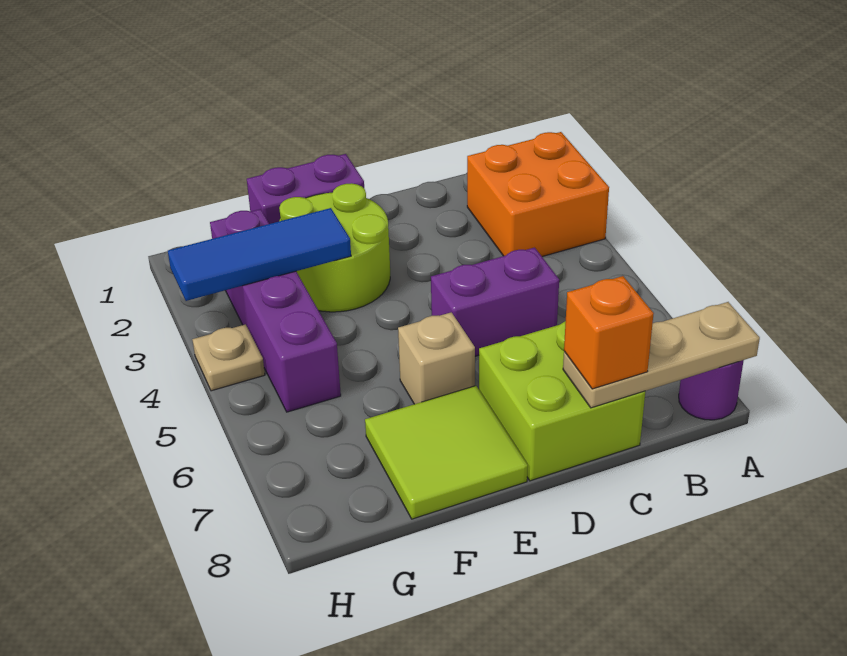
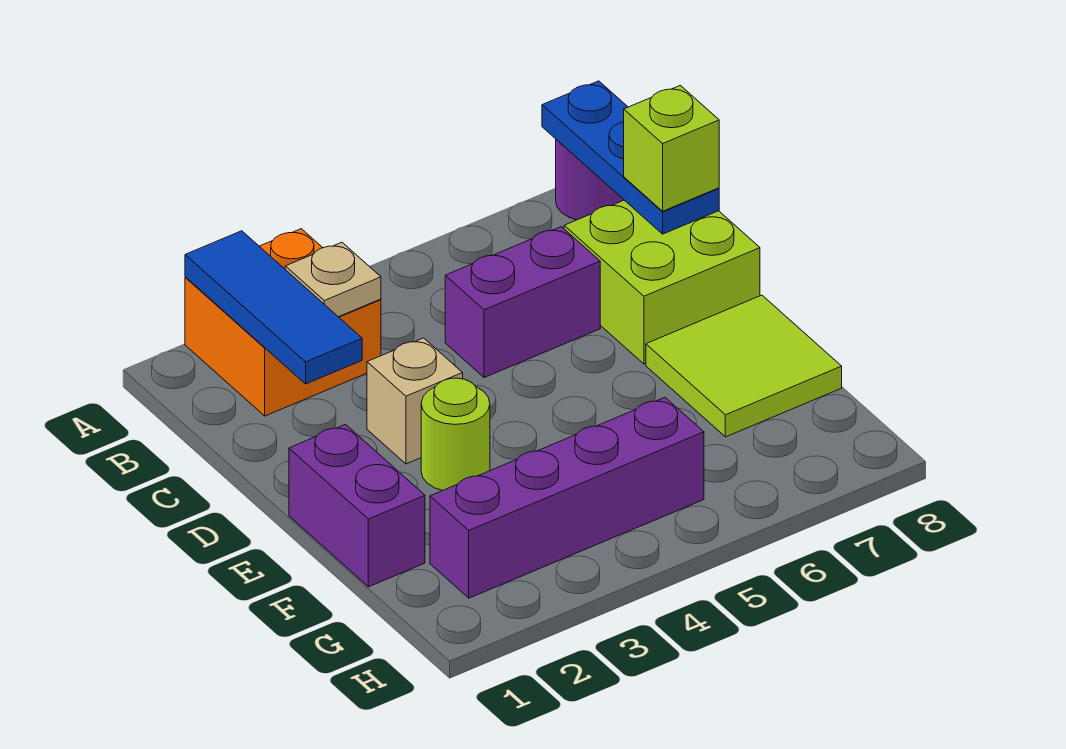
tan 1x3 plate [563,302,760,408] -> blue 1x3 plate [542,81,719,234]
purple 1x2 brick [431,248,559,356] -> purple 1x2 brick turned to [445,227,600,378]
orange 1x1 brick [564,276,654,389] -> lime 1x1 brick [624,85,719,211]
lime 2x2 round brick [279,183,390,312] -> lime 1x1 round brick [421,378,490,491]
tan 1x1 brick [398,312,475,404] -> tan 1x1 brick moved to [367,338,463,464]
blue 1x3 tile [168,208,351,301] -> blue 1x3 tile moved to [185,231,362,384]
tan 1x1 plate [192,324,265,391] -> tan 1x1 plate moved to [285,242,381,317]

